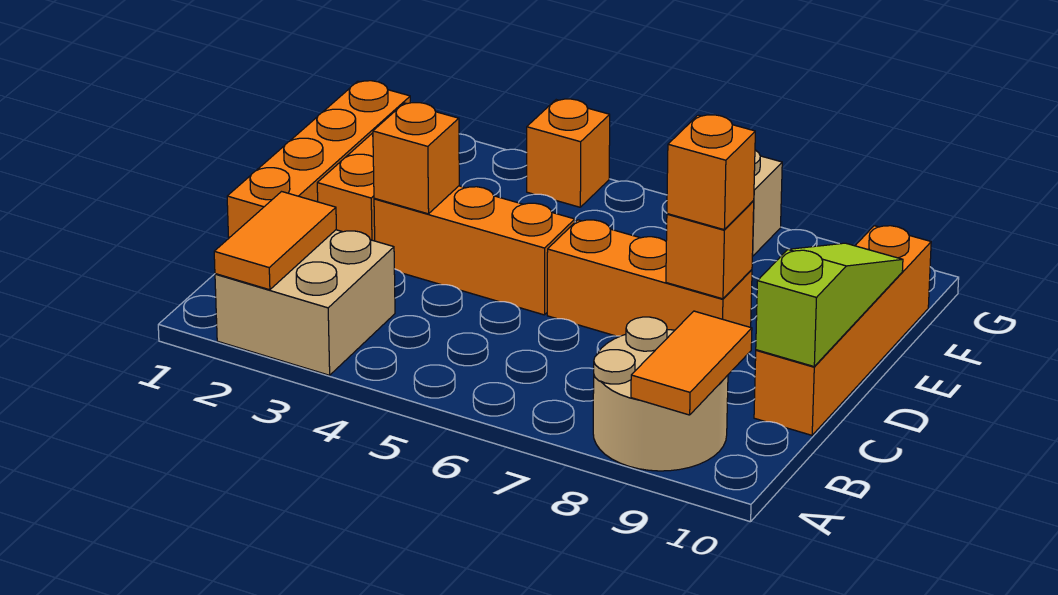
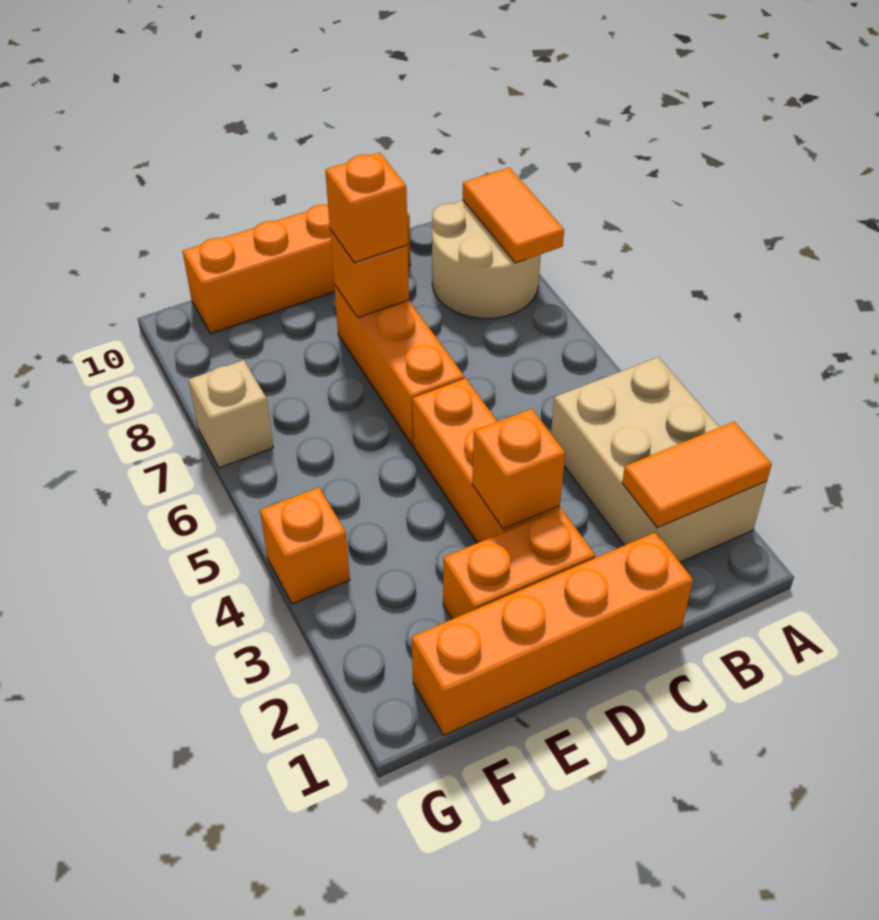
tan 2x2 brick [215,230,395,375] -> tan 2x3 brick [551,357,767,562]
orange 1x2 tile [631,311,752,415] -> orange 1x2 tile turned to [463,167,564,263]
lime 1x3 slope [756,243,903,366] -> none

